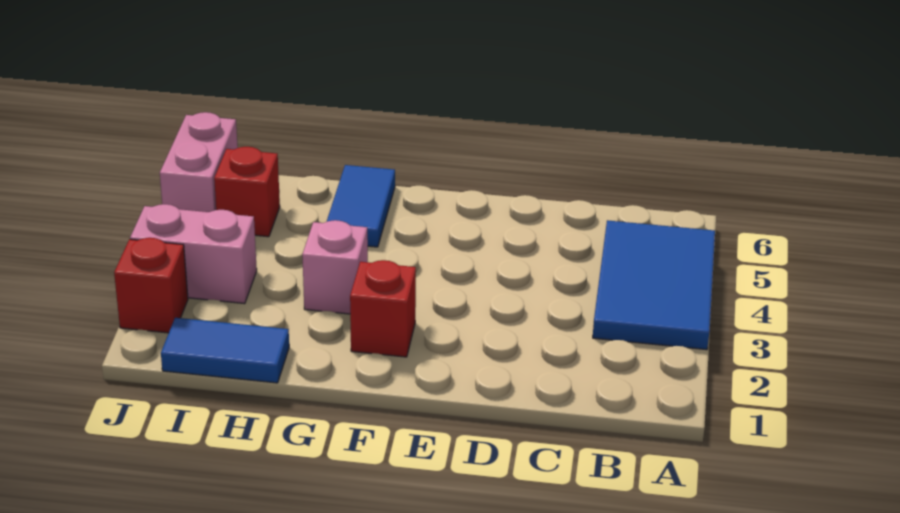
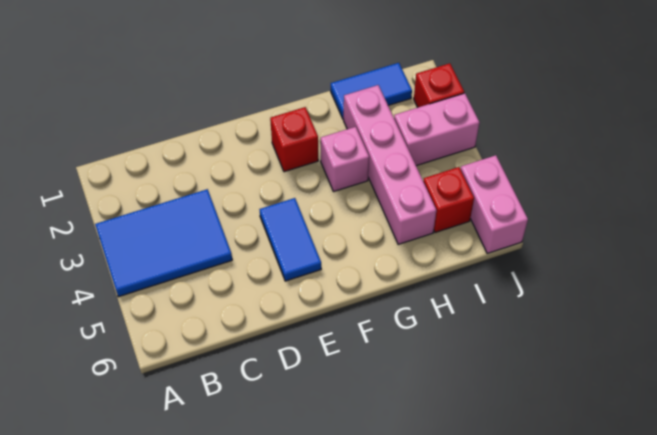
blue 2x3 tile [593,220,715,350] -> blue 2x3 tile turned to [95,189,232,297]
blue 1x2 tile [327,165,395,247] -> blue 1x2 tile moved to [259,198,321,281]
none -> pink 1x4 brick [344,85,437,245]

